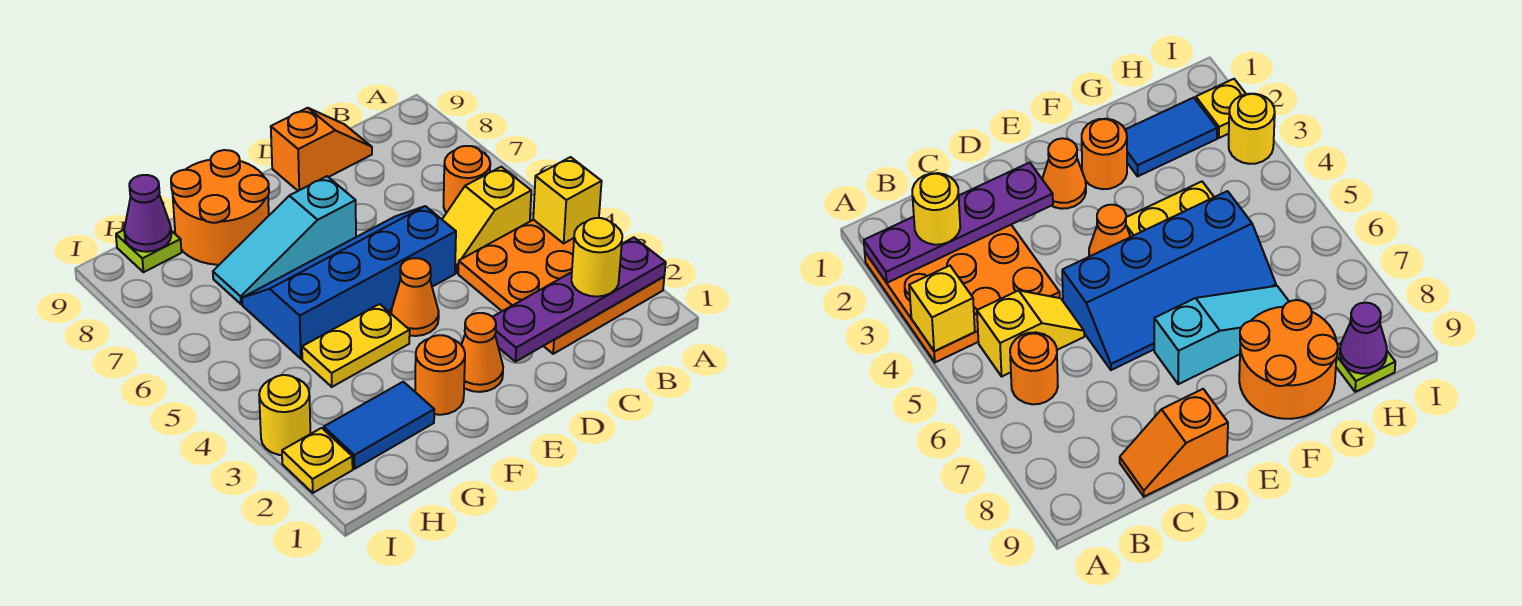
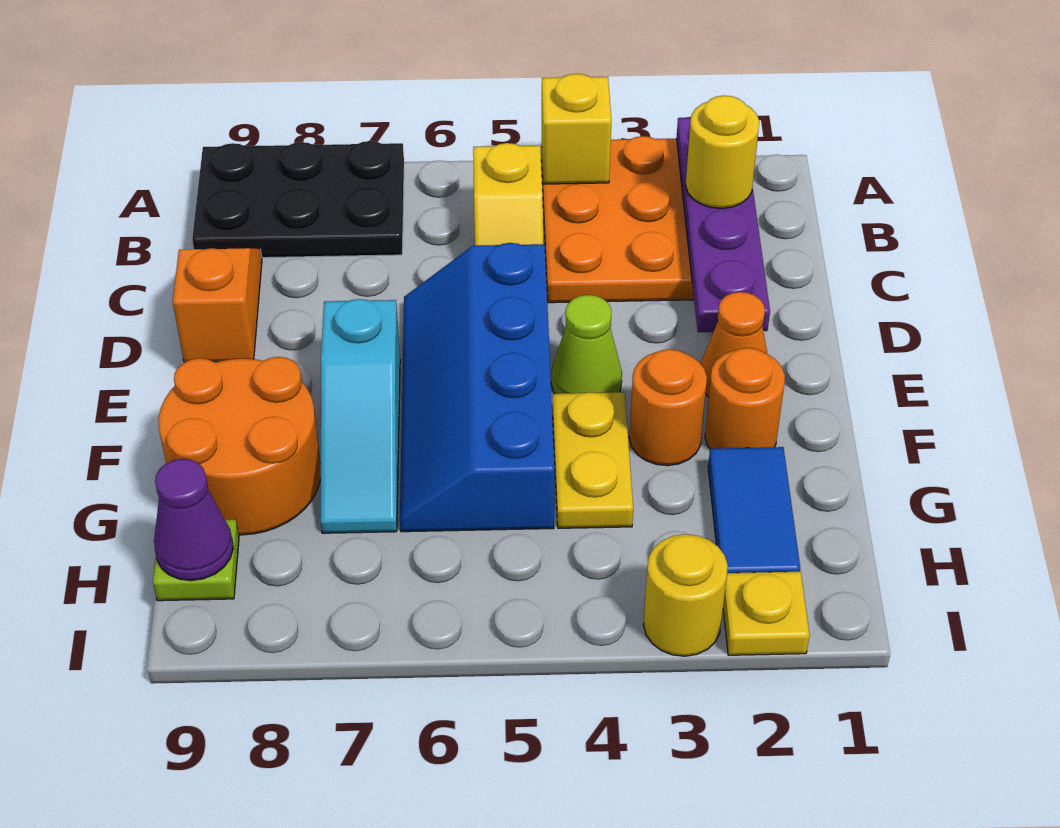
none -> black 2x3 plate [192,141,404,258]
orange 1x1 round brick [444,146,490,213] -> orange 1x1 round brick moved to [629,349,707,466]
orange 1x1 cone [391,258,439,336] -> lime 1x1 cone [551,295,622,394]

